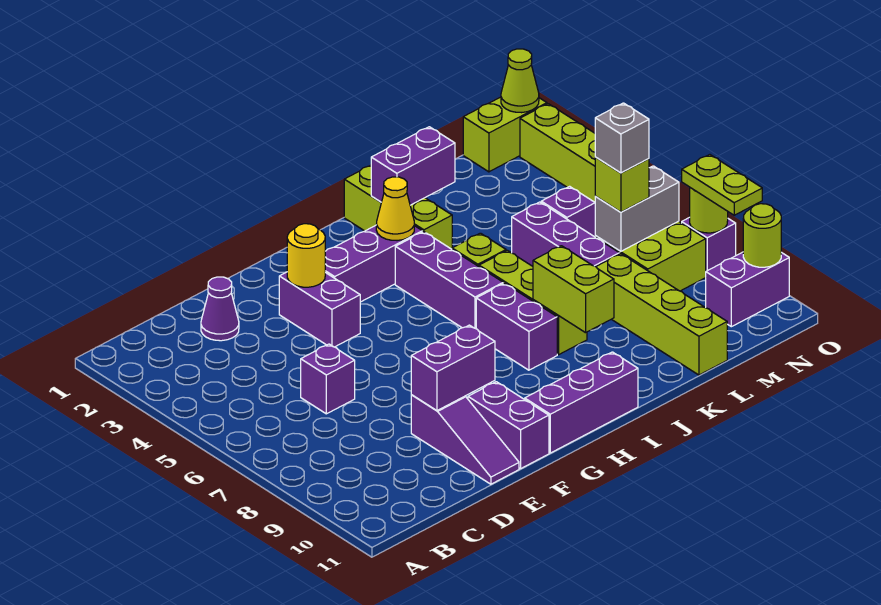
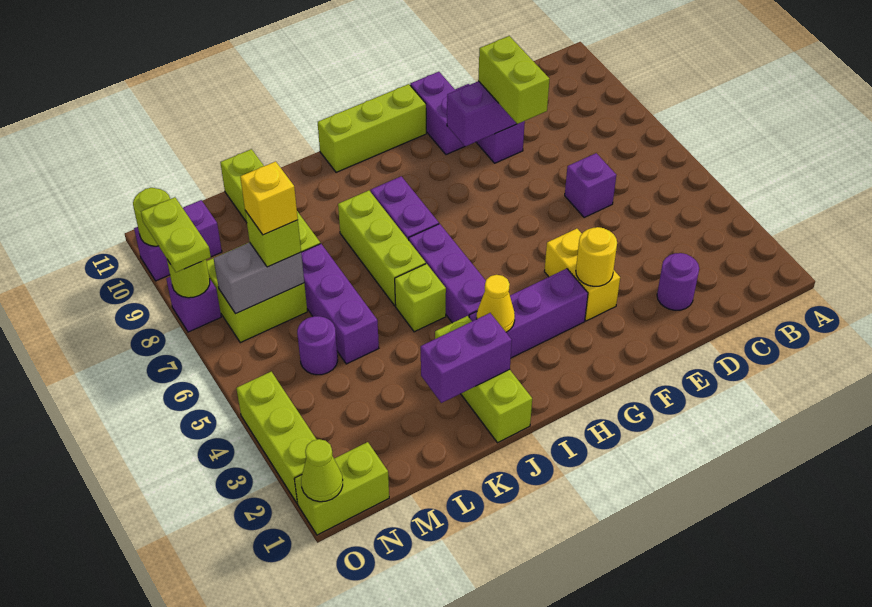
purple 1x1 cone [201,277,239,341] -> purple 1x1 round brick [657,253,699,310]
purple 1x2 brick [279,272,360,347] -> yellow 1x2 brick [544,229,620,321]
purple 1x3 brick [525,352,638,453] -> lime 1x3 brick [318,84,426,172]
lime 1x2 brick [533,246,614,333] -> lime 1x2 brick moved to [478,36,549,124]
purple 1x1 brick [541,186,595,237] -> purple 1x1 round brick [297,316,338,375]
grey 1x1 brick [595,103,649,173] -> yellow 1x1 brick [240,161,298,235]

